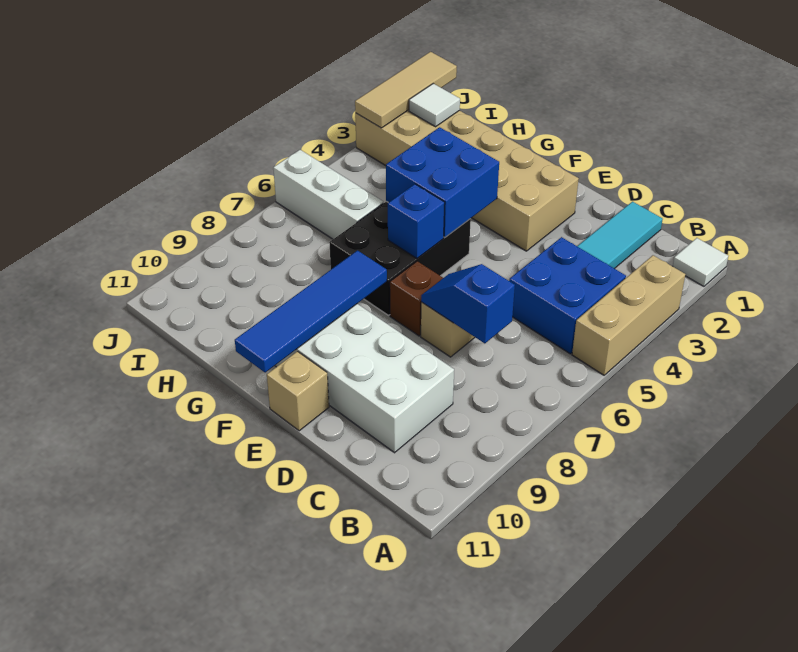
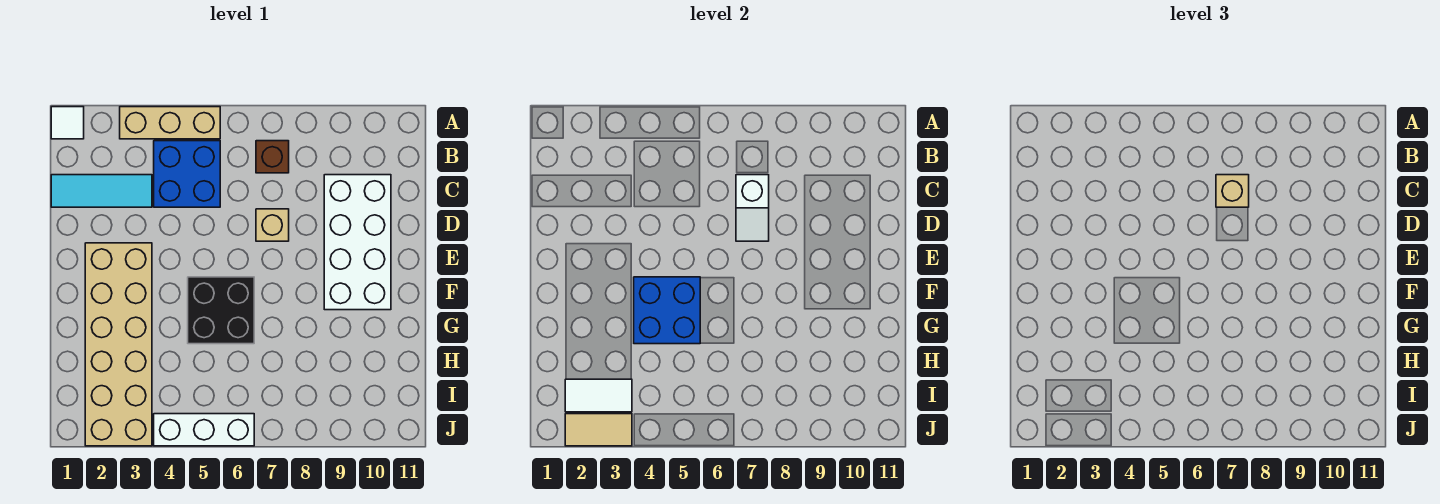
blue 1x2 slope [421,264,515,343] -> white 1x2 slope [736,175,769,241]
brown 1x1 brick [390,261,443,336] -> brown 1x1 brick moved to [256,141,289,173]
tan 1x1 brick [267,351,329,431] -> tan 1x1 brick moved to [1216,175,1249,207]
black 2x3 brick [329,201,471,315] -> black 2x2 brick [188,277,254,344]
blue 1x1 brick [388,184,445,258] -> none
blue 1x4 tile [235,251,387,373] -> none
white 1x3 brick [273,150,383,239] -> white 1x3 brick turned to [154,414,254,446]
white 1x1 tile [409,84,460,127] -> white 1x2 tile [565,379,632,412]
tan 1x3 tile [355,52,457,128] -> tan 1x2 tile [565,414,632,446]

